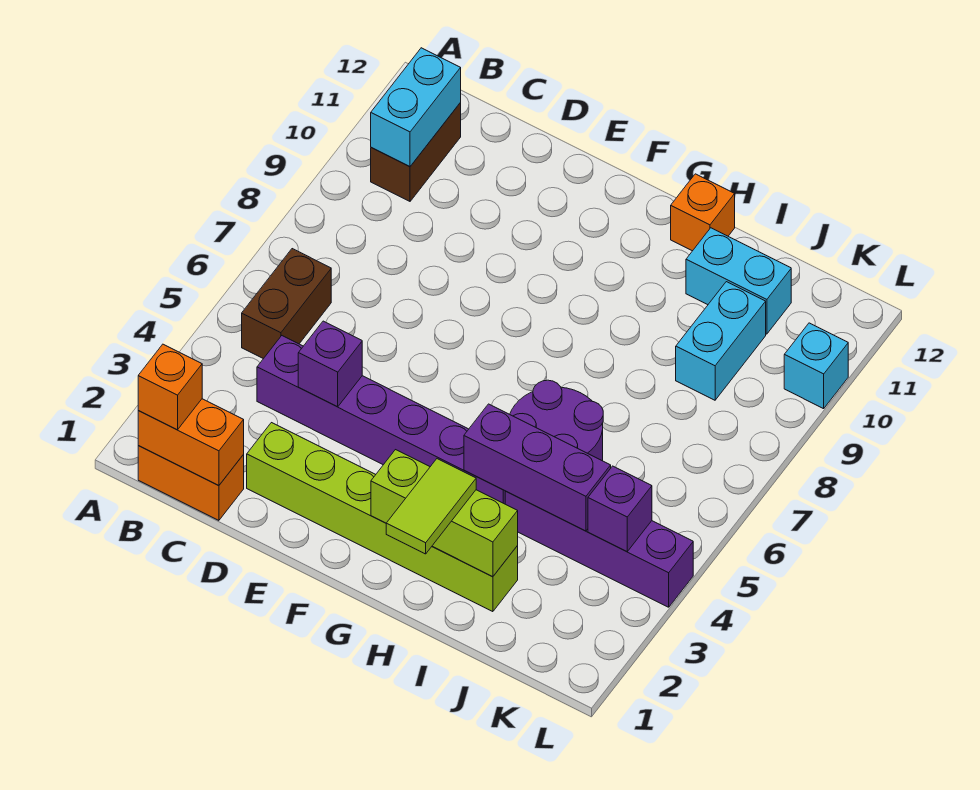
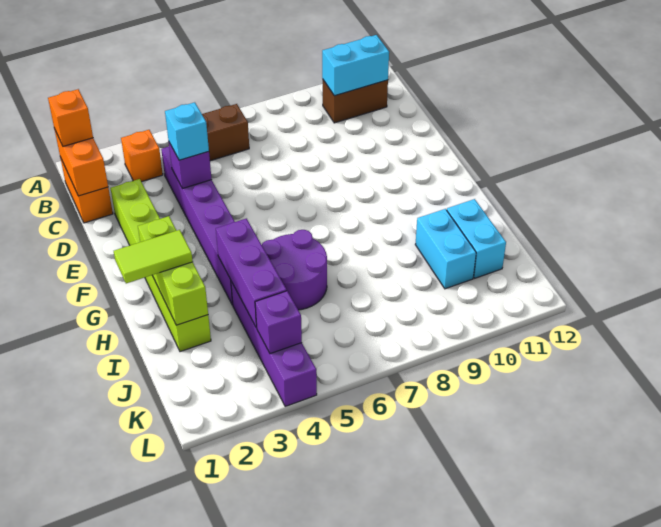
orange 1x1 brick [671,174,735,251] -> orange 1x1 brick moved to [121,130,163,182]
cyan 1x2 brick [676,282,766,400] -> cyan 1x2 brick turned to [415,209,476,289]
cyan 1x1 brick [784,323,848,409] -> cyan 1x1 brick moved to [165,102,209,160]

